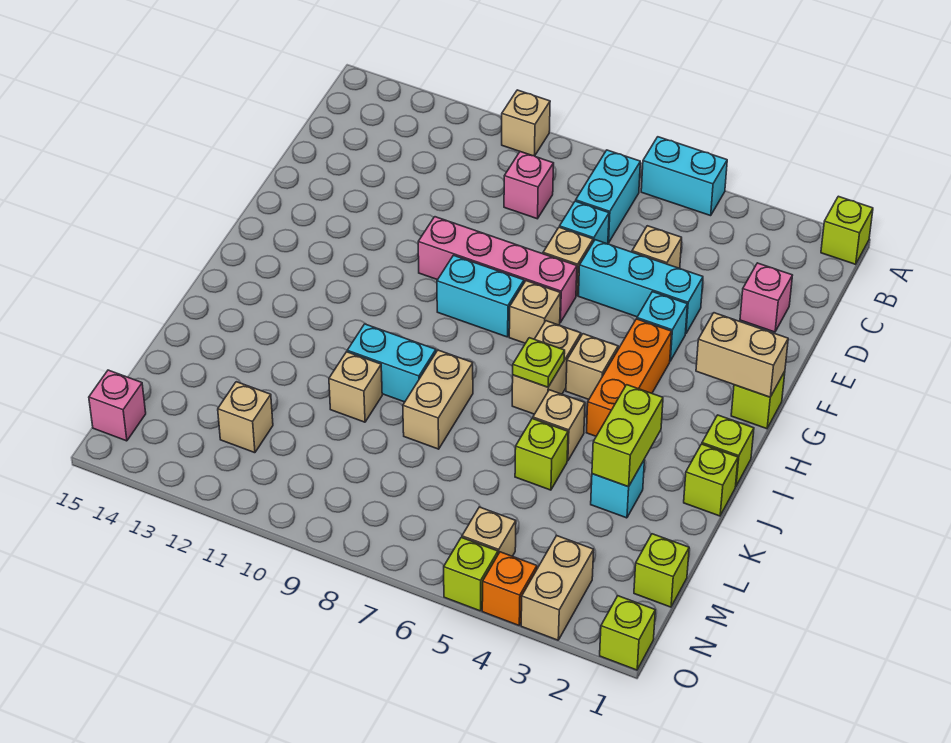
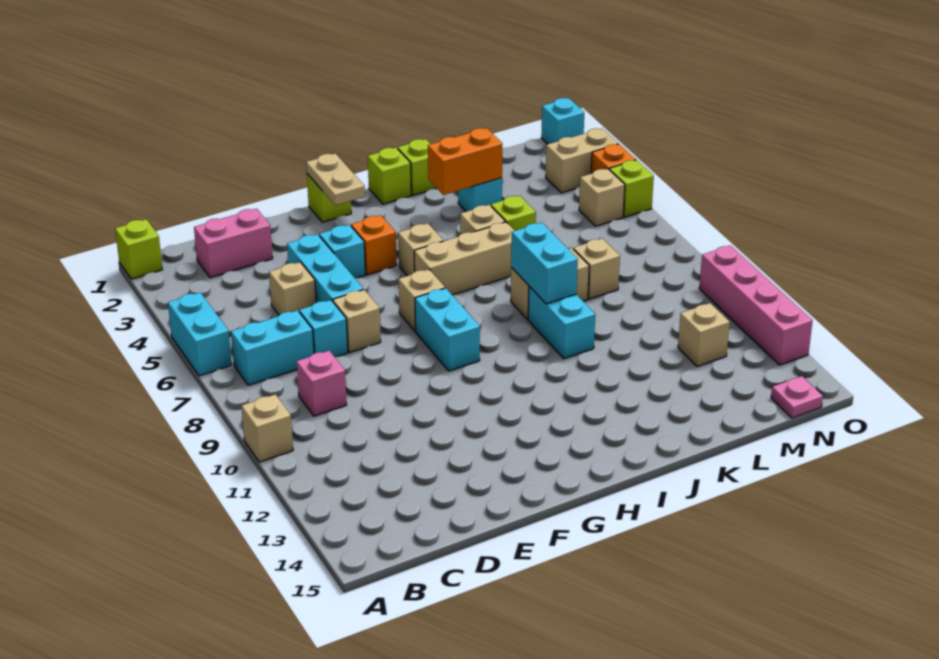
pink 1x1 brick [740,263,792,332] -> pink 1x2 brick [194,209,273,278]
pink 1x4 brick [418,217,577,323] -> pink 1x4 brick moved to [699,245,813,365]
tan 1x2 brick [696,313,788,397] -> tan 1x2 plate [306,153,365,205]
orange 1x3 brick [586,319,672,436] -> orange 1x1 brick [351,215,397,275]
tan 1x2 brick [512,321,581,414] -> tan 1x3 brick [414,222,514,295]
lime 1x1 plate [513,338,565,387] -> none
lime 1x2 brick [592,385,663,487] -> orange 1x2 brick [428,128,502,195]
none -> cyan 1x2 brick [511,223,578,304]
tan 1x1 brick [329,352,382,422] -> tan 1x1 brick moved to [573,238,620,299]
lime 1x1 brick [634,534,689,607] -> none
pink 1x1 brick [89,370,146,441] -> pink 1x1 plate [771,376,823,418]
lime 1x1 brick [600,596,655,670] -> cyan 1x1 brick [541,98,584,144]

